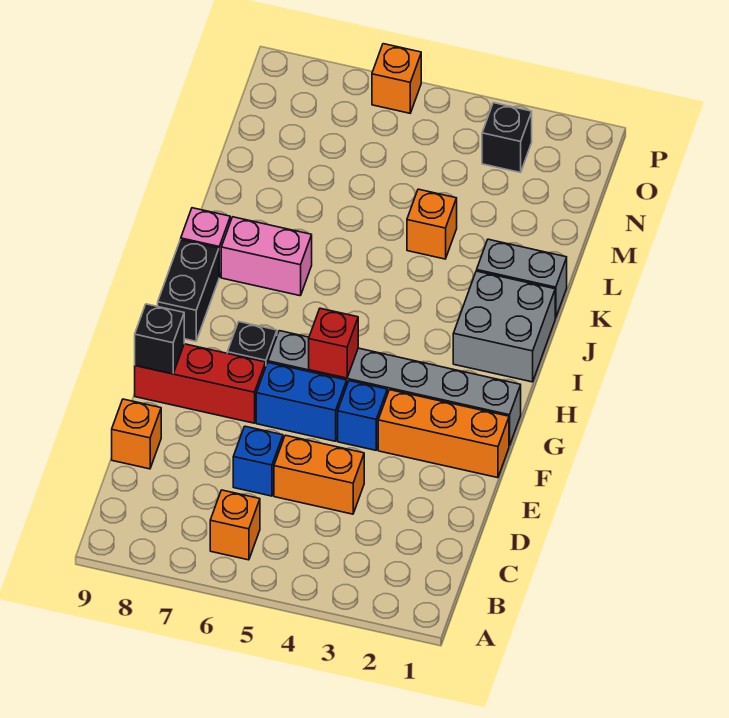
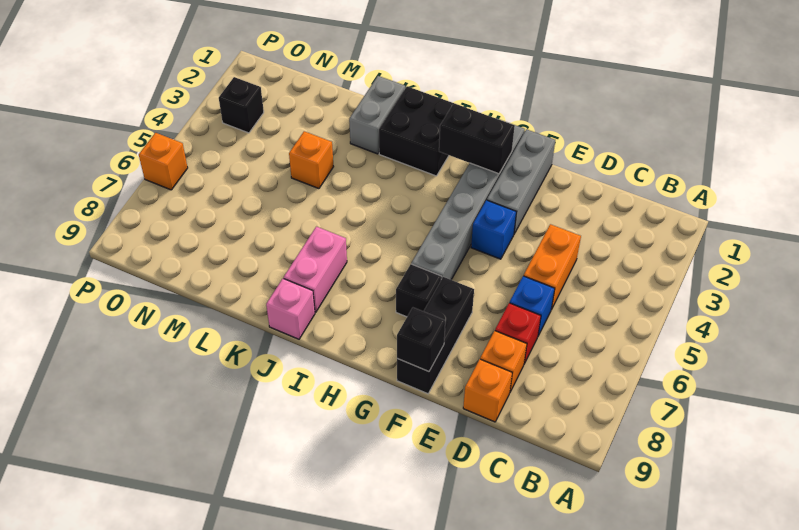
orange 1x1 brick [210,490,260,560] -> orange 1x1 brick moved to [480,331,527,392]
orange 1x3 brick [378,390,509,478] -> grey 1x3 brick [487,129,555,234]
blue 1x2 brick [256,363,347,441] -> none
red 1x3 brick [135,344,265,423] -> black 1x3 brick [397,277,474,394]
red 1x1 brick [309,308,358,378] -> red 1x1 brick moved to [495,303,541,364]
black 1x2 brick [158,240,219,341] -> black 1x2 brick moved to [439,103,515,174]
grey 2x2 brick [453,271,555,382] -> black 2x2 brick [379,86,454,176]

